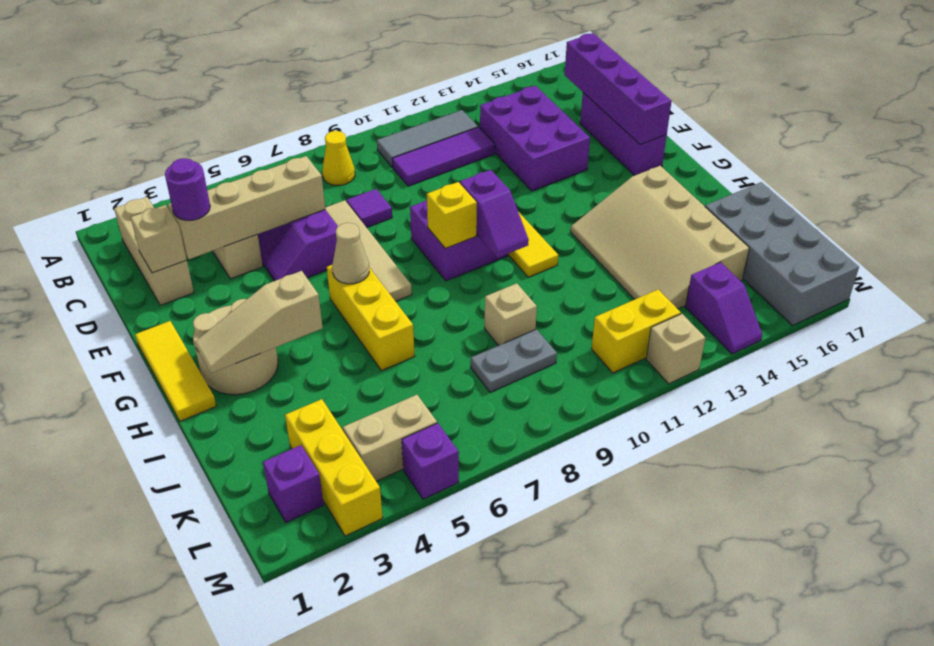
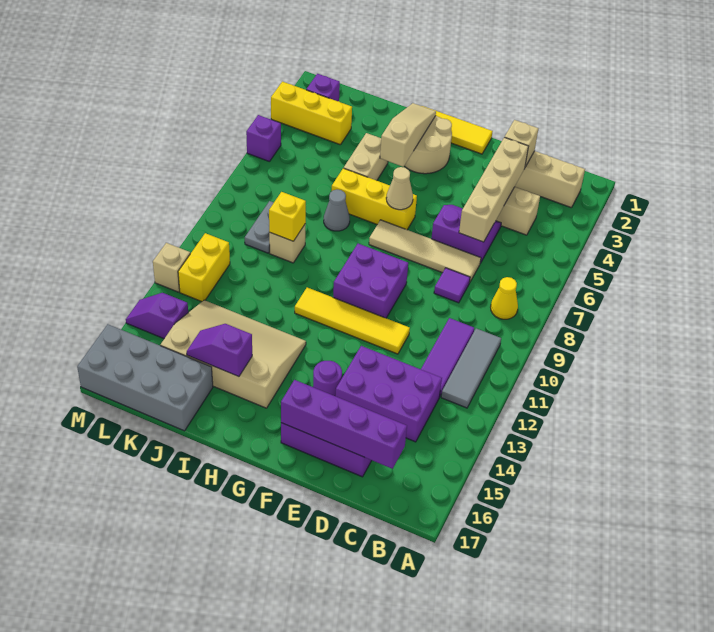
purple 1x1 round brick [165,158,210,220] -> purple 1x1 round brick moved to [313,361,342,396]
yellow 1x1 brick [427,182,477,248] -> yellow 1x1 brick moved to [269,192,306,241]
purple 1x2 slope [460,170,529,258] -> purple 1x2 slope moved to [187,324,252,377]
none -> grey 1x1 cone [324,190,350,231]
tan 1x2 brick [343,395,437,481] -> tan 1x2 brick moved to [344,133,388,181]

